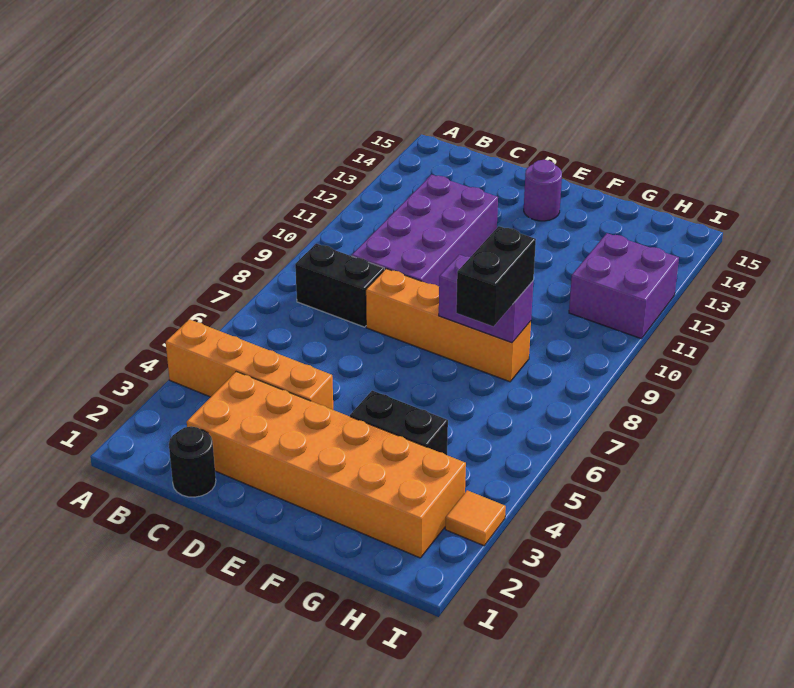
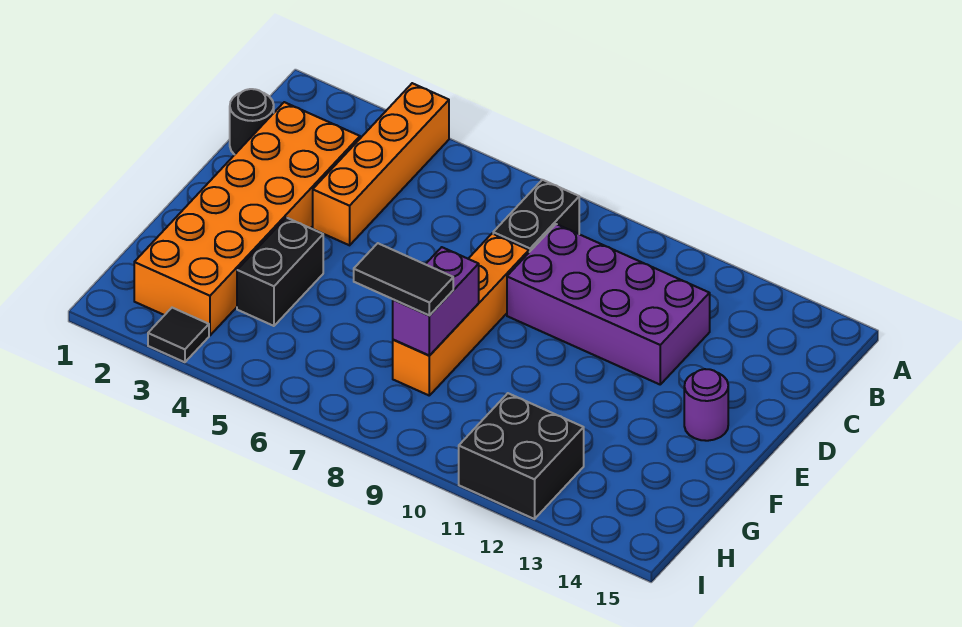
black 1x2 brick [456,226,536,326] -> black 1x2 tile [354,243,453,315]
purple 2x2 brick [569,233,679,339] -> black 2x2 brick [459,393,584,519]
orange 1x1 tile [445,490,506,546] -> black 1x1 tile [148,308,209,362]

